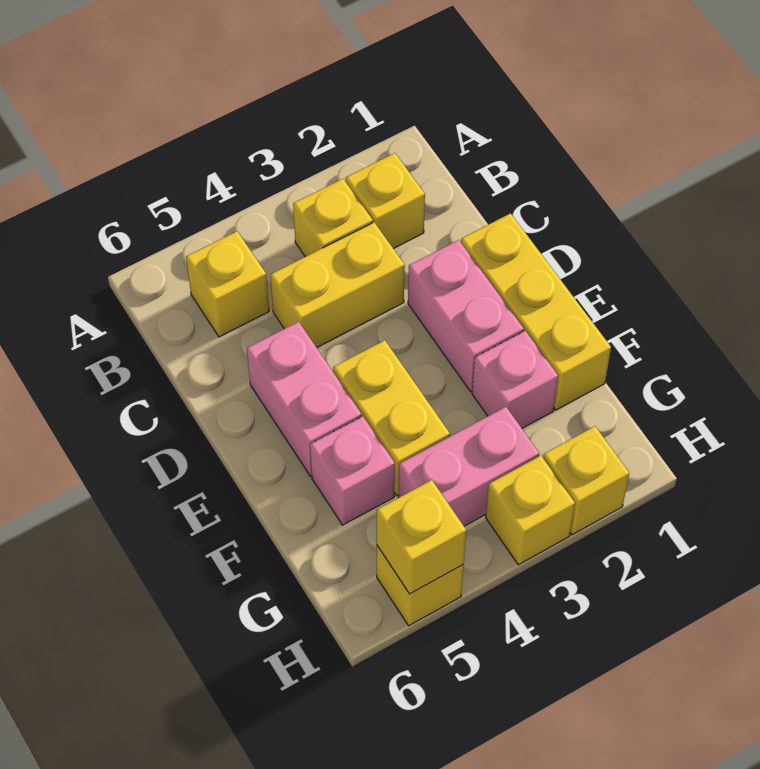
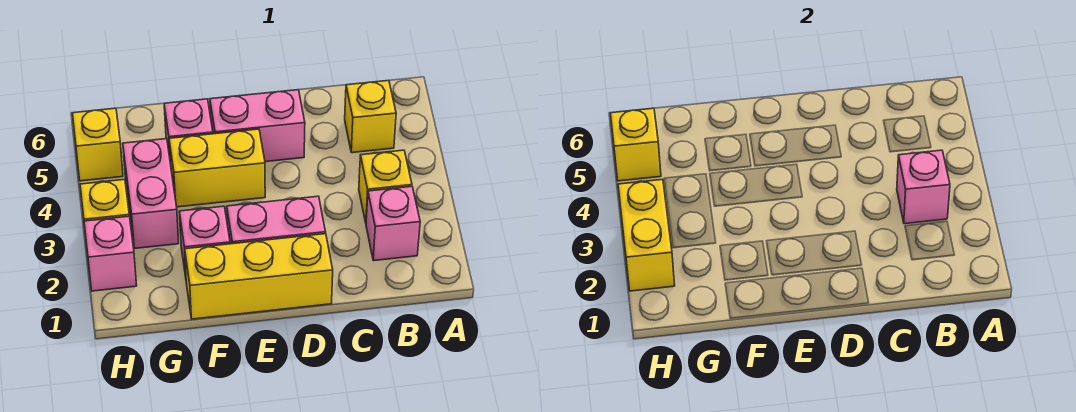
yellow 1x1 brick [346,153,425,249] -> pink 1x1 brick [366,186,420,261]
none -> pink 1x1 brick [897,150,950,224]
yellow 1x2 brick [270,222,405,348] -> yellow 1x2 brick moved to [618,179,675,291]
yellow 1x1 brick [543,426,629,535] -> pink 1x1 brick [84,216,137,291]

